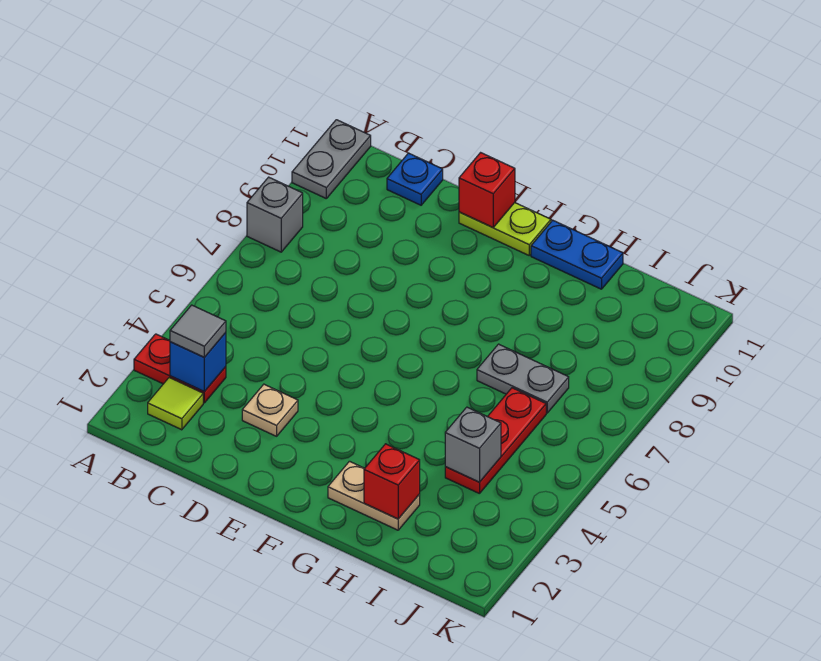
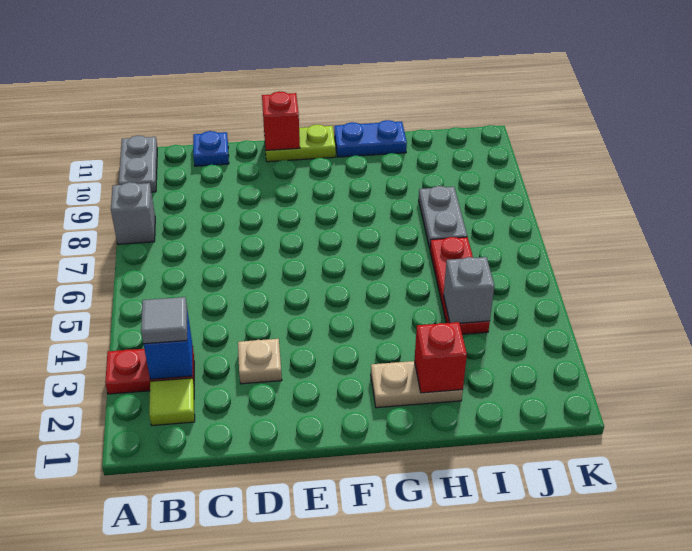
grey 1x2 plate [477,344,569,413] -> grey 1x2 plate turned to [419,186,467,248]

